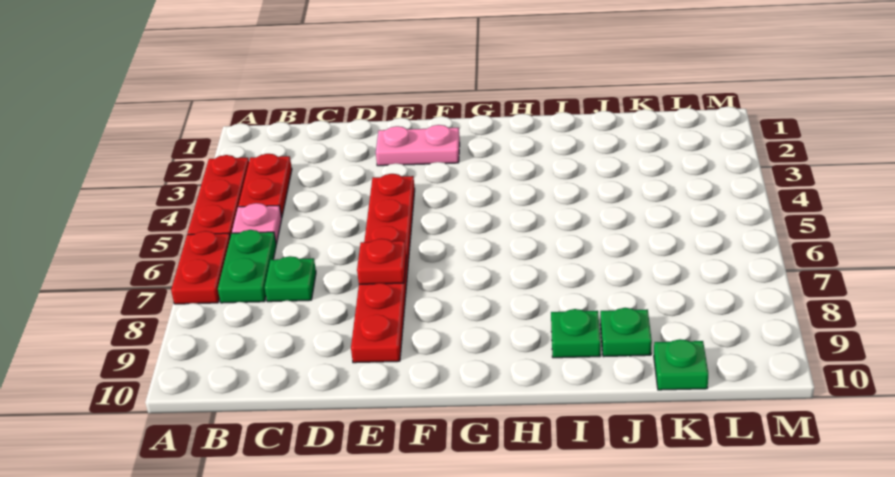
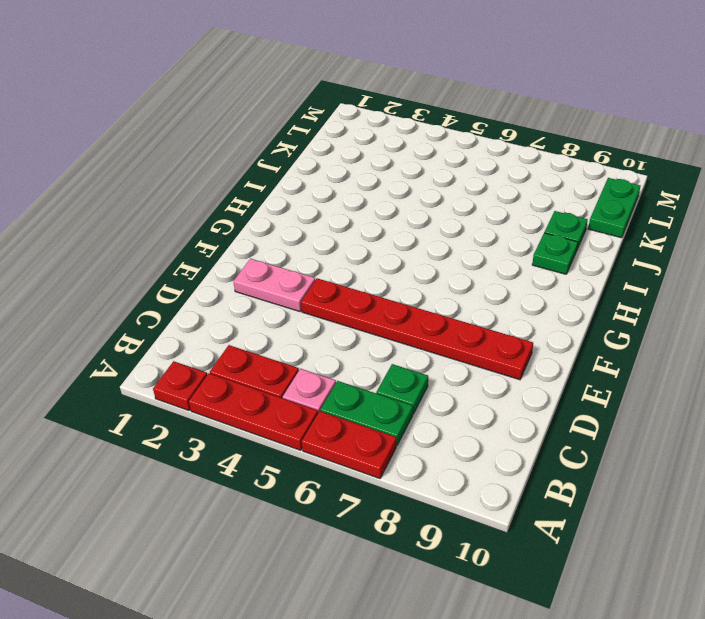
pink 1x2 plate [376,125,460,166] -> pink 1x2 plate turned to [233,259,315,312]
red 1x1 plate [357,239,406,284] -> red 1x1 plate moved to [153,361,207,411]
green 1x1 plate [654,339,708,390] -> green 1x2 plate [588,178,640,238]

